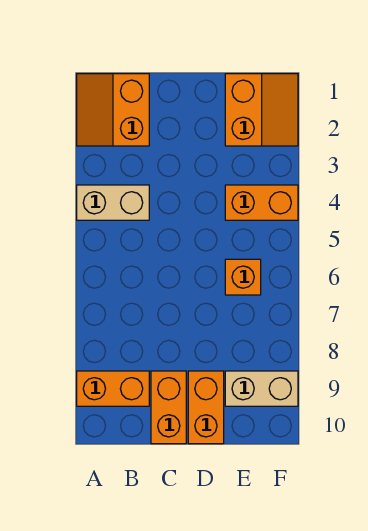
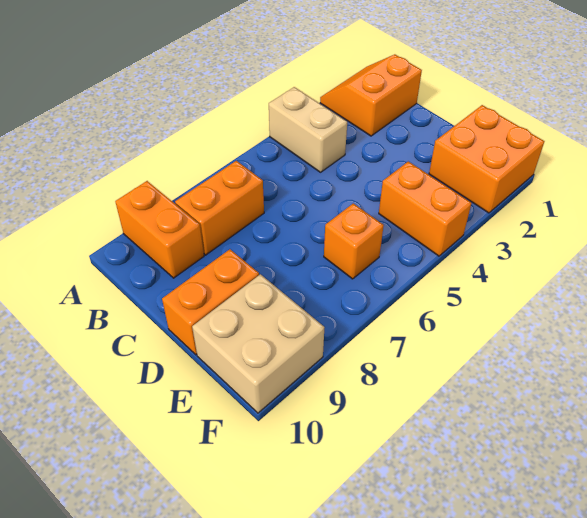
orange 1x2 brick [151,371,186,444] -> orange 1x2 brick moved to [175,161,264,255]
orange 2x2 slope [225,74,298,146] -> orange 2x2 brick [429,105,544,213]
tan 1x2 brick [225,371,298,406] -> tan 2x2 brick [192,274,325,413]

